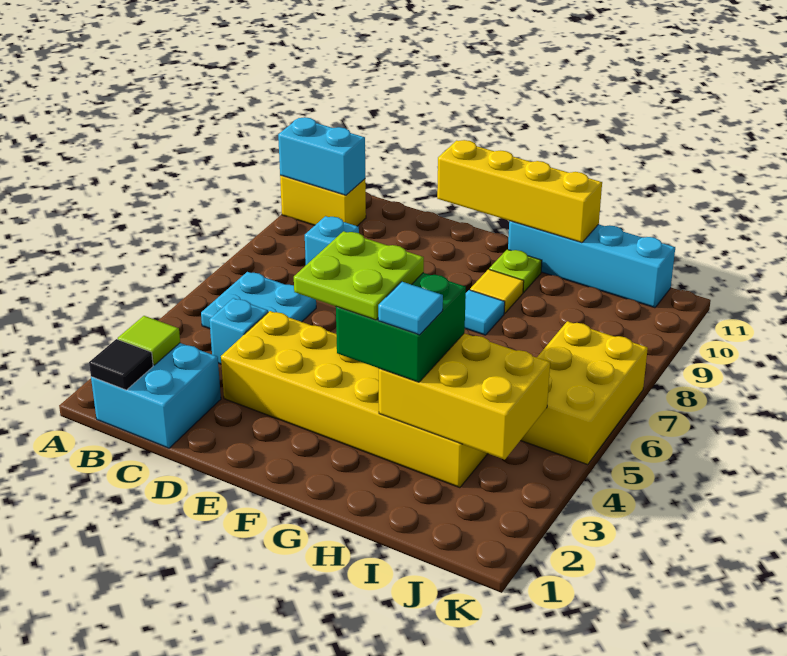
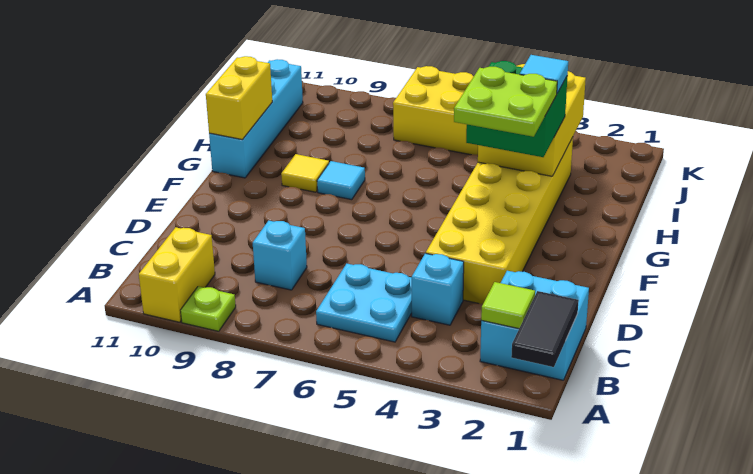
cyan 1x2 brick [278,117,365,195] -> none
black 1x1 tile [89,339,153,390] -> black 1x2 tile [511,291,579,367]
yellow 1x4 brick [437,140,602,243] -> yellow 1x2 brick [206,56,272,140]
lime 1x1 plate [489,249,542,292] -> lime 1x1 plate moved to [181,286,236,331]

